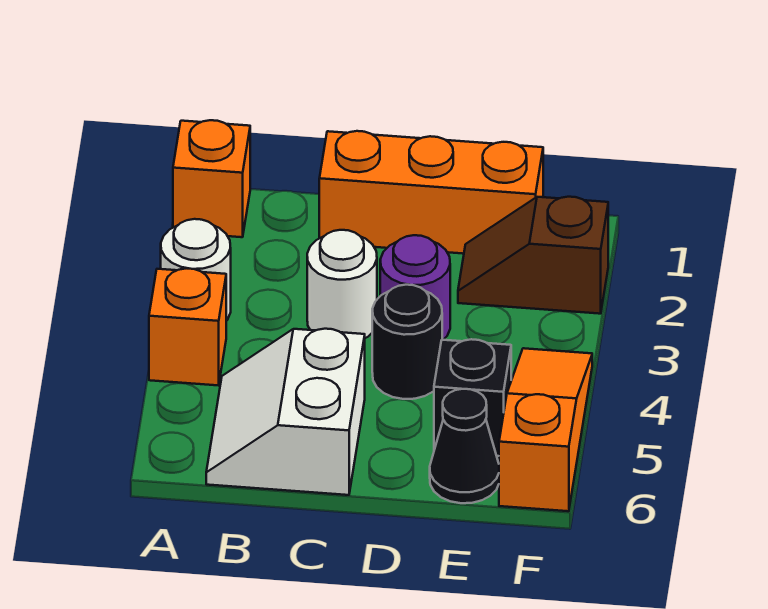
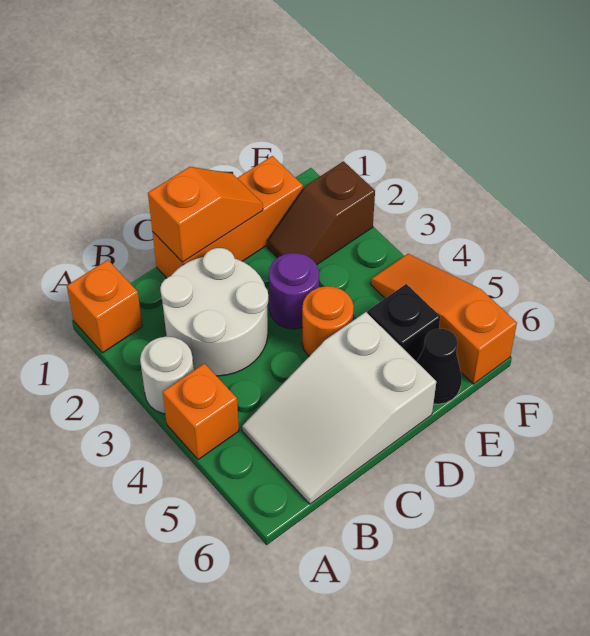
white 2x2 slope [206,329,365,495] -> white 2x3 slope [242,312,436,504]
none -> orange 1x2 slope [148,167,263,262]
white 1x1 round brick [307,230,377,338] -> white 2x2 round brick [160,248,268,376]
black 1x1 round brick [372,285,442,399] -> orange 1x1 round brick [302,286,354,356]

